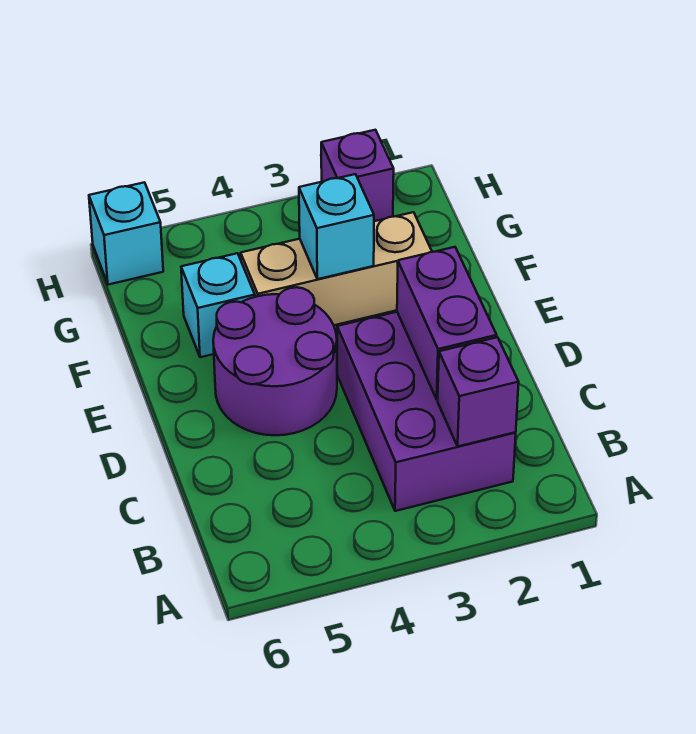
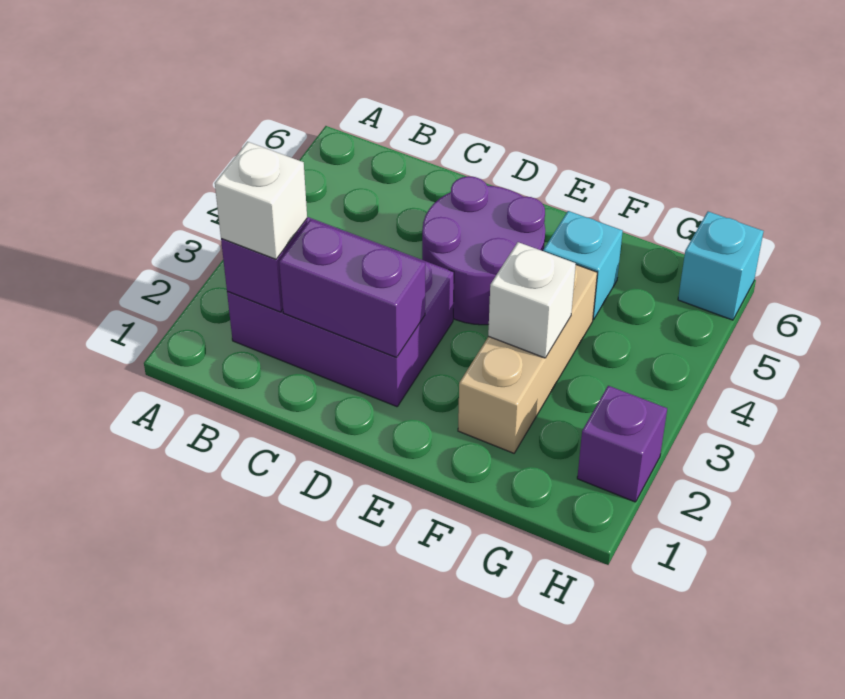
none -> white 1x1 brick [215,142,307,259]
cyan 1x1 brick [299,174,374,279] -> white 1x1 brick [488,242,576,358]

